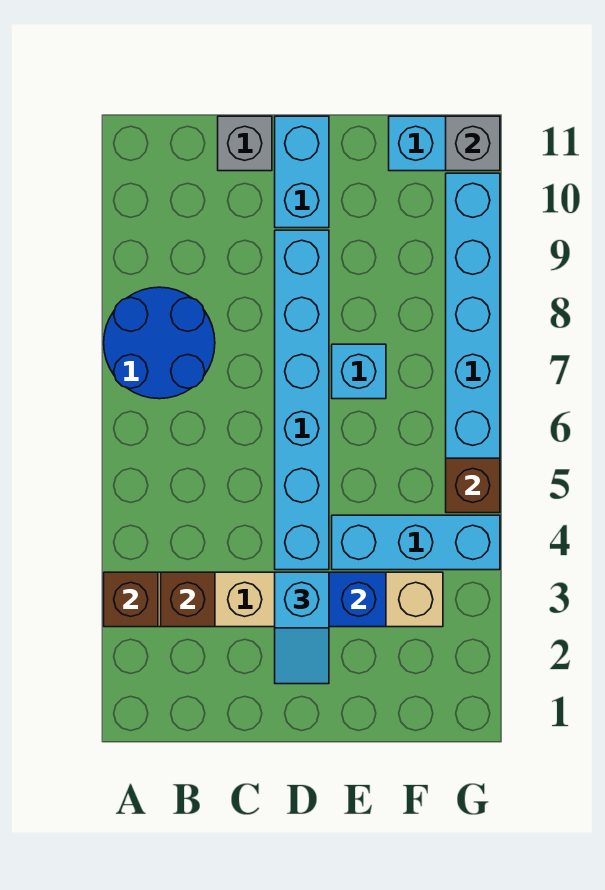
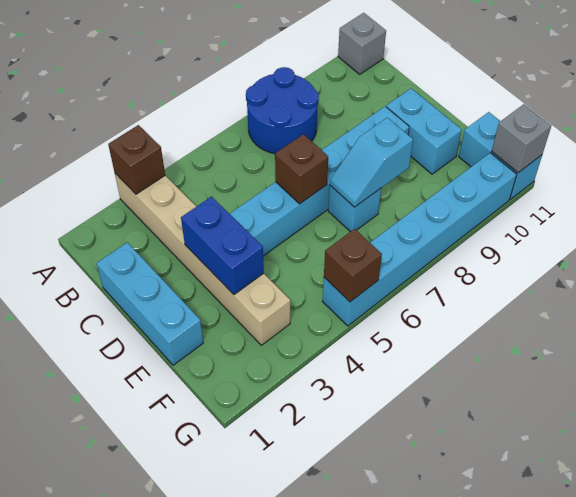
brown 1x1 brick [161,572,215,627] -> brown 1x1 brick moved to [275,134,328,204]
grey 1x1 brick [218,116,272,171] -> grey 1x1 brick moved to [338,13,386,74]
cyan 1x2 slope [275,572,329,684] -> cyan 1x2 slope moved to [330,118,413,207]
cyan 1x2 brick [275,116,329,228] -> cyan 1x2 brick turned to [386,88,462,174]
cyan 1x3 brick [332,515,500,570] -> cyan 1x3 brick moved to [97,242,203,365]

